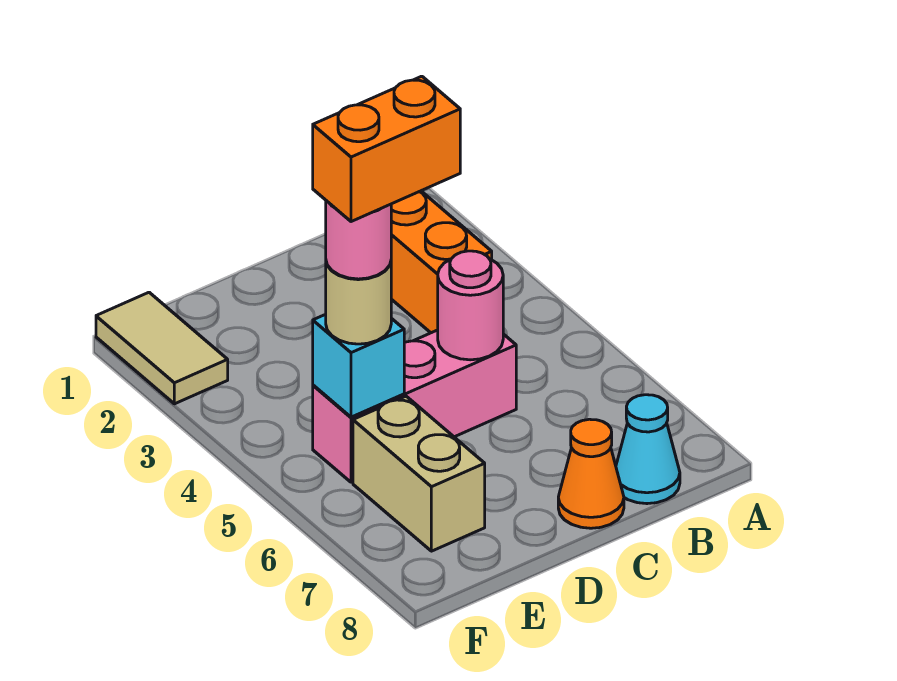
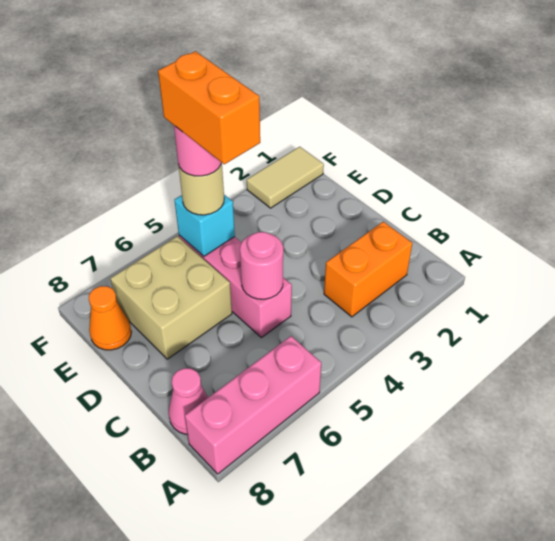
none -> pink 1x3 brick [185,336,321,474]
cyan 1x1 cone [616,395,680,504] -> pink 1x1 cone [169,368,208,434]
orange 1x1 cone [558,419,624,528] -> orange 1x1 cone moved to [89,286,132,350]
tan 1x2 brick [353,396,485,551] -> tan 2x2 brick [110,236,232,359]

